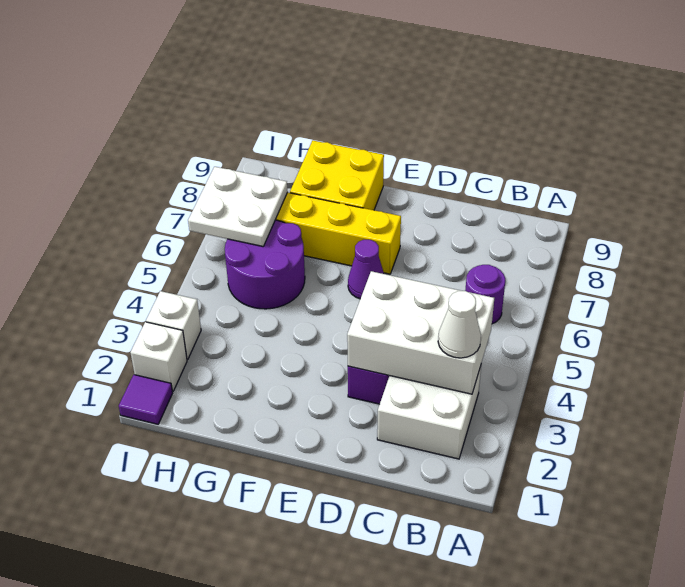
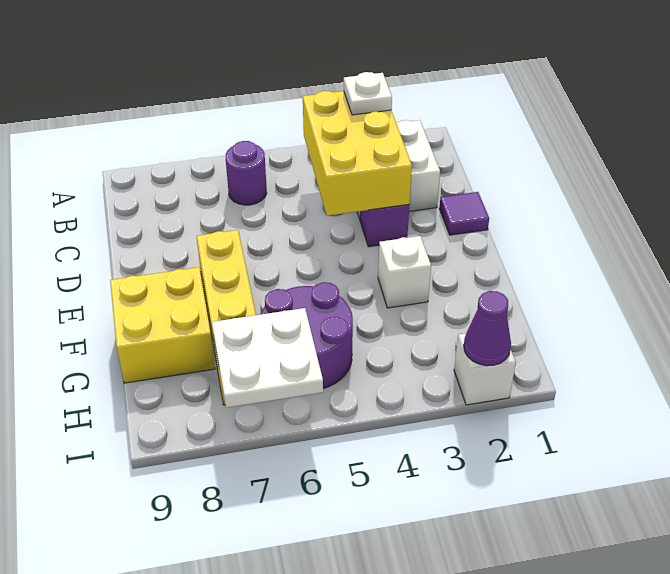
white 2x3 brick [347,271,494,394] -> yellow 2x3 brick [303,91,412,216]
white 1x1 cone [438,291,481,358] -> white 1x1 plate [344,72,392,115]
purple 1x1 cone [348,240,384,299] -> purple 1x1 cone moved to [464,291,511,366]
purple 1x1 tile [119,375,173,424] -> purple 1x1 tile moved to [439,192,489,235]
white 1x1 brick [146,291,201,360] -> white 1x1 brick moved to [378,236,431,308]

